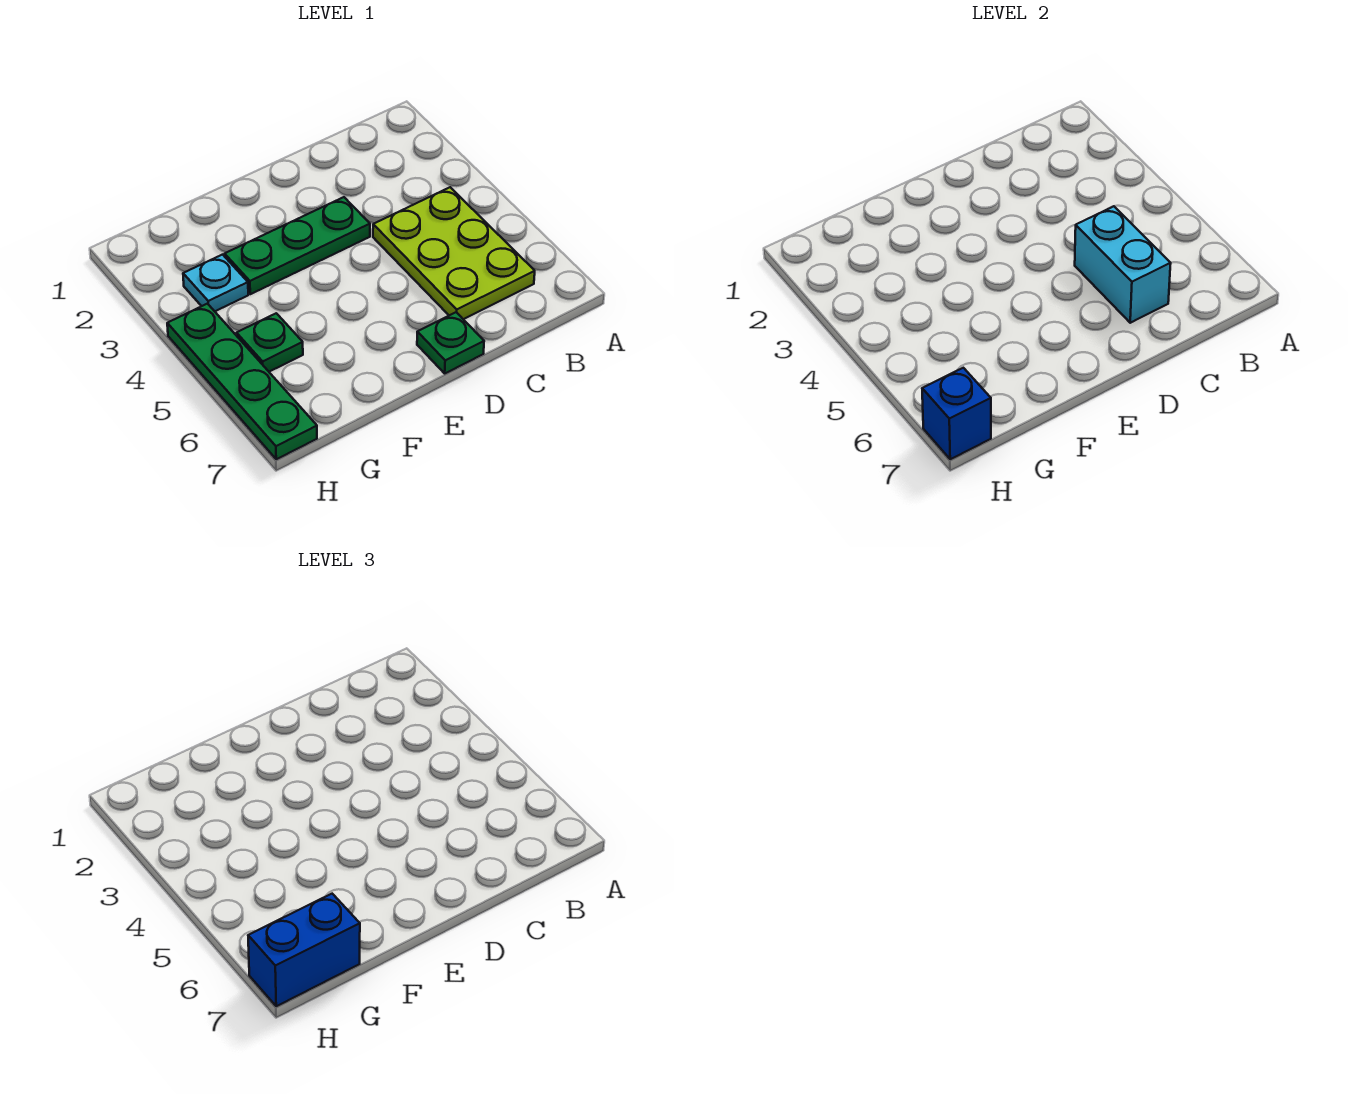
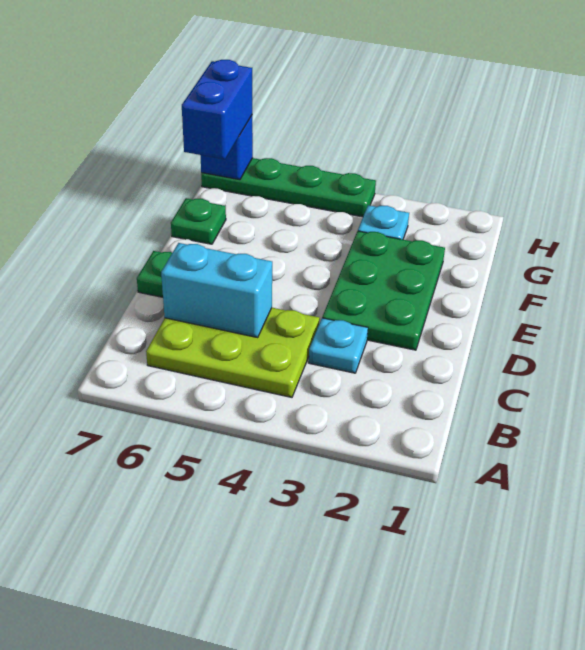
none -> cyan 1x1 plate [309,318,368,373]
green 1x3 plate [225,197,370,294] -> green 2x3 plate [322,231,445,350]
green 1x1 plate [237,313,303,372] -> green 1x1 plate moved to [171,198,226,244]

